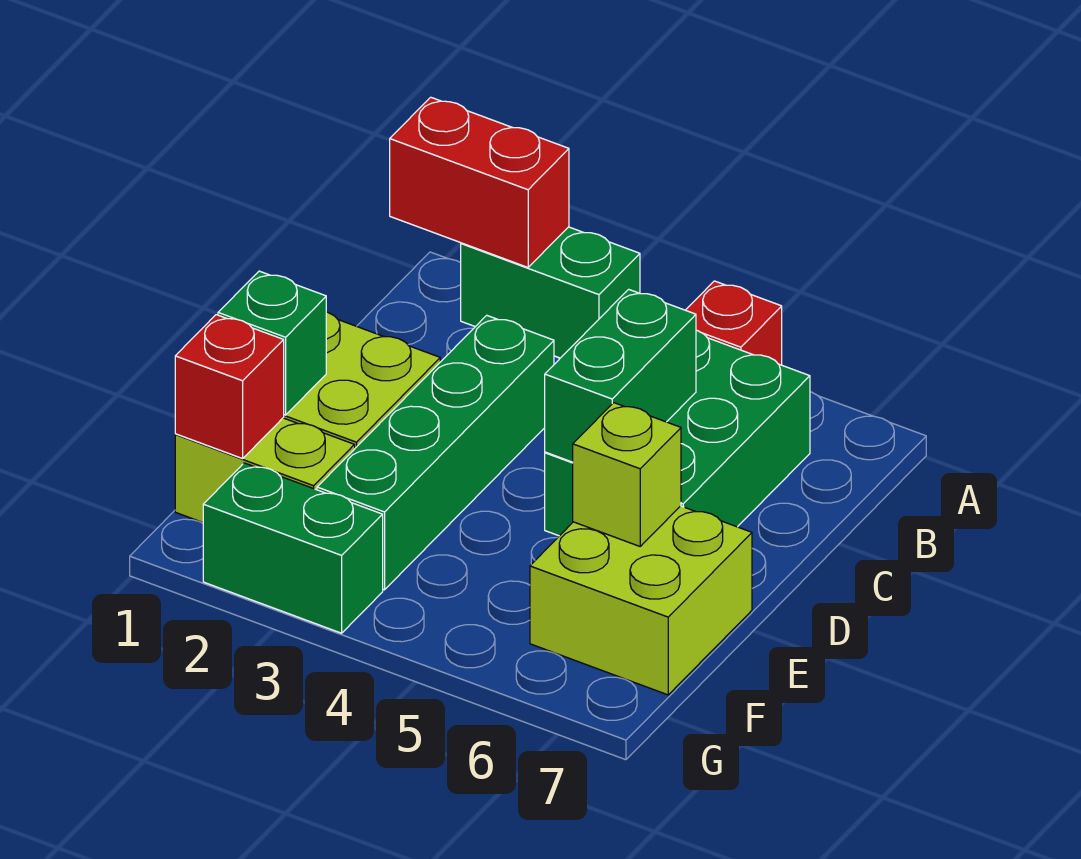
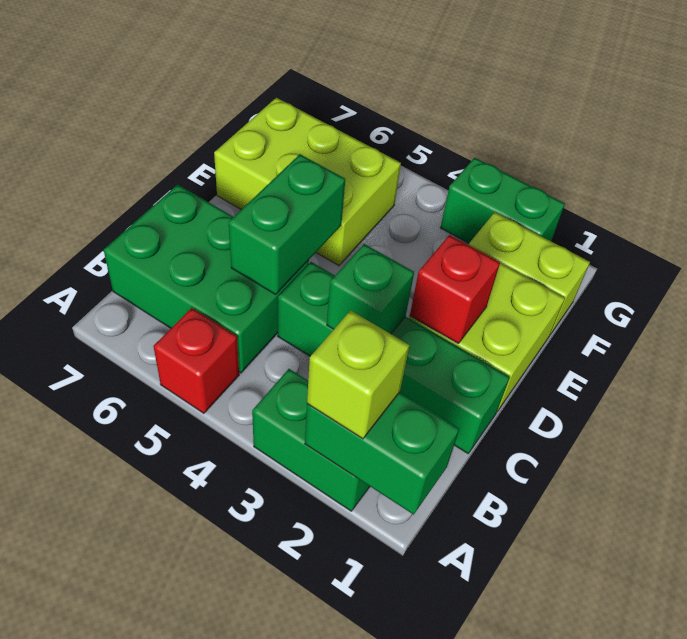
red 1x2 brick [390,97,569,267] -> green 1x2 brick [305,392,460,515]
green 2x3 brick [545,330,810,536] -> green 2x3 brick turned to [104,185,309,373]
green 1x4 brick [317,315,554,590] -> green 1x4 brick turned to [278,262,510,453]
green 1x1 brick [218,271,326,415] -> green 1x1 brick moved to [327,244,414,334]
lime 2x2 brick [530,506,752,695] -> lime 2x3 brick [214,98,401,266]
lime 1x1 brick [573,403,681,546] -> lime 1x1 brick moved to [307,310,409,439]
red 1x1 brick [175,315,284,459] -> red 1x1 brick moved to [410,235,500,344]

